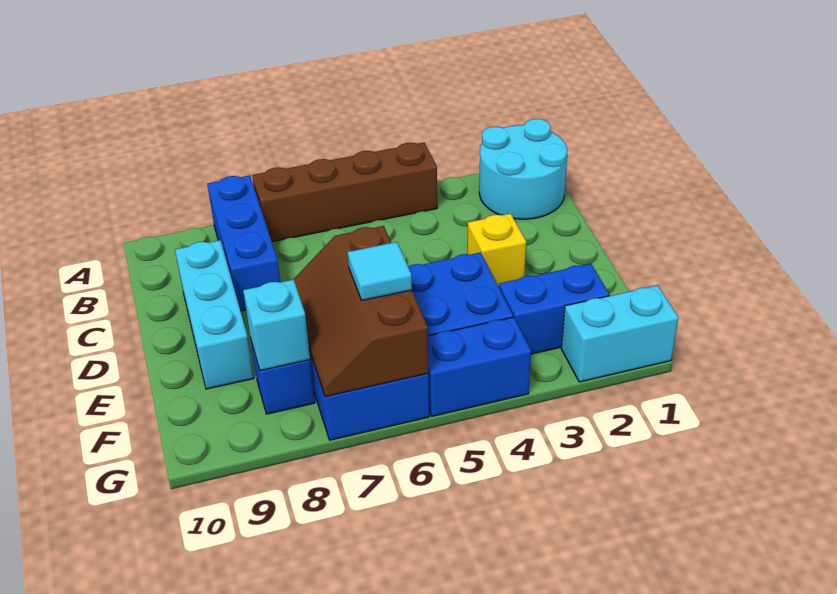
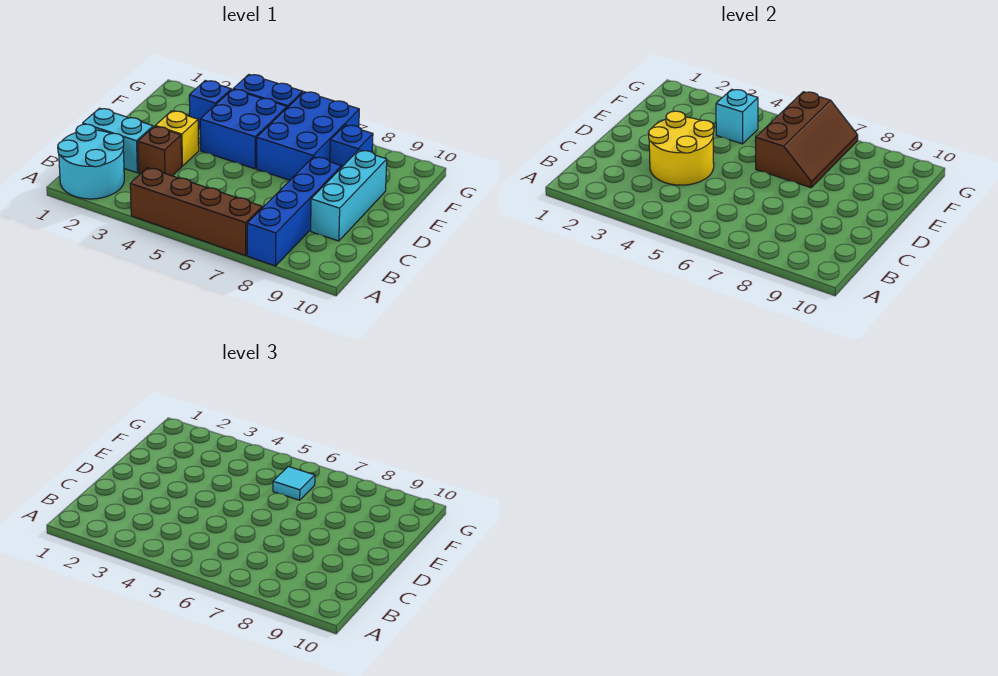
blue 1x3 brick [207,175,280,311] -> blue 1x4 brick [247,157,341,266]
none -> brown 1x1 brick [138,126,182,176]
none -> yellow 2x2 round brick [648,111,714,185]
blue 1x2 brick [499,264,610,354] -> blue 1x1 brick [189,81,231,129]
cyan 1x1 brick [243,279,310,370] -> cyan 1x1 brick moved to [716,89,758,144]
cyan 1x2 brick [561,285,679,382] -> cyan 1x2 brick moved to [83,108,153,173]

